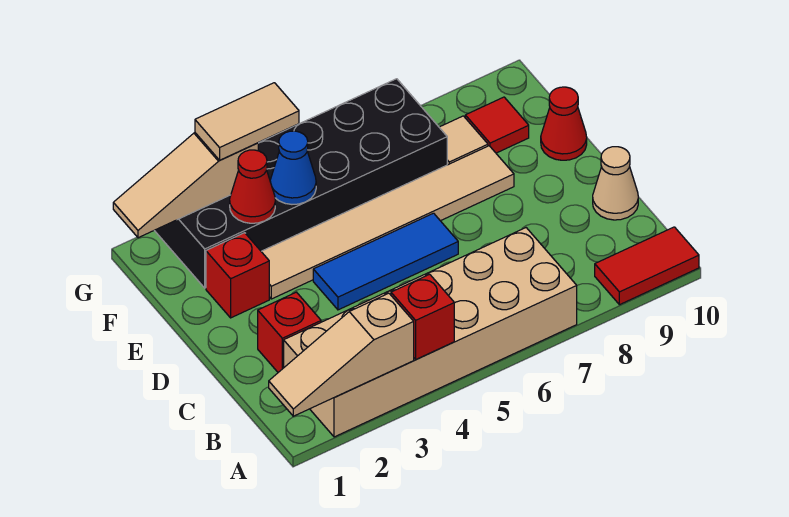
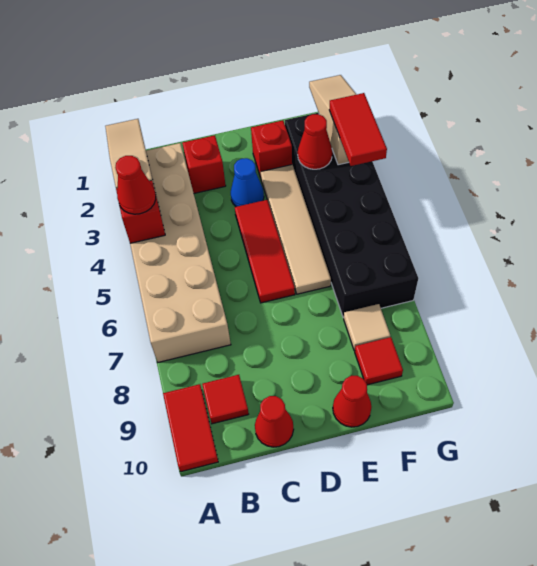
none -> red 1x1 cone [115,156,156,214]
none -> red 1x1 tile [202,375,249,424]
tan 1x1 cone [593,147,638,220] -> red 1x1 cone [255,396,294,447]
blue 1x3 tile [313,213,458,310] -> red 1x3 tile [235,200,295,303]
tan 1x6 tile [261,146,514,299] -> tan 1x4 tile [261,165,331,294]
blue 1x1 cone [270,131,316,204] -> blue 1x1 cone moved to [231,158,264,207]
tan 1x2 tile [195,83,299,160] -> red 1x2 tile [329,93,387,166]

